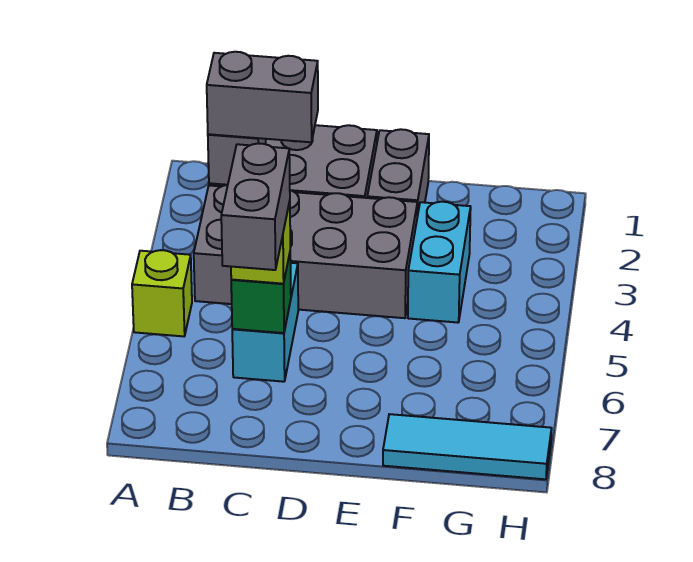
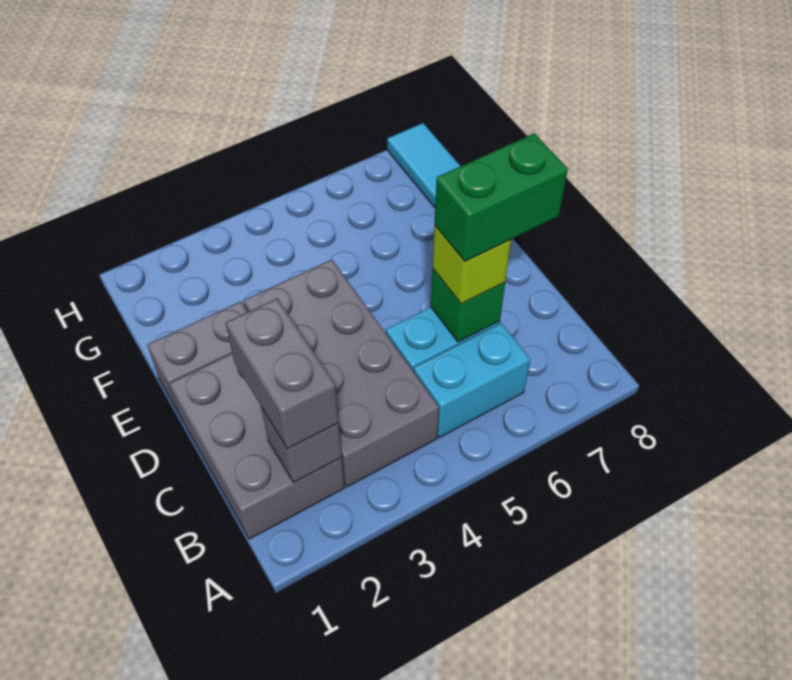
lime 1x1 brick [132,250,192,336] -> none
grey 1x2 brick [221,143,290,270] -> green 1x2 brick [435,133,568,262]
cyan 1x2 brick [408,202,471,323] -> cyan 1x2 brick moved to [413,323,530,438]

